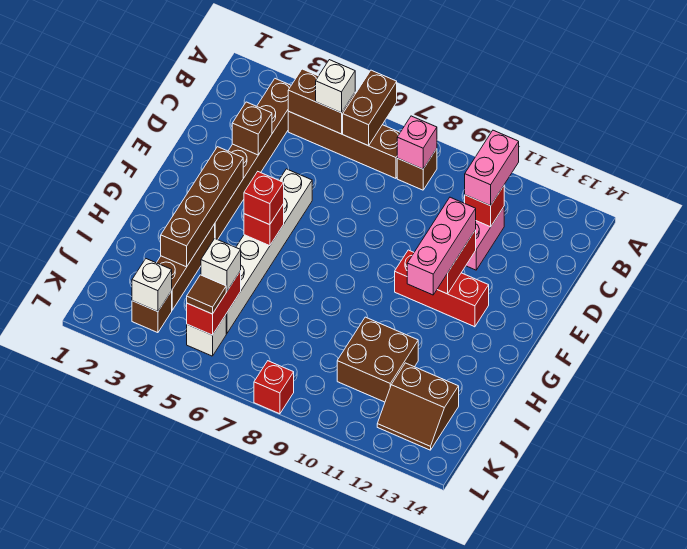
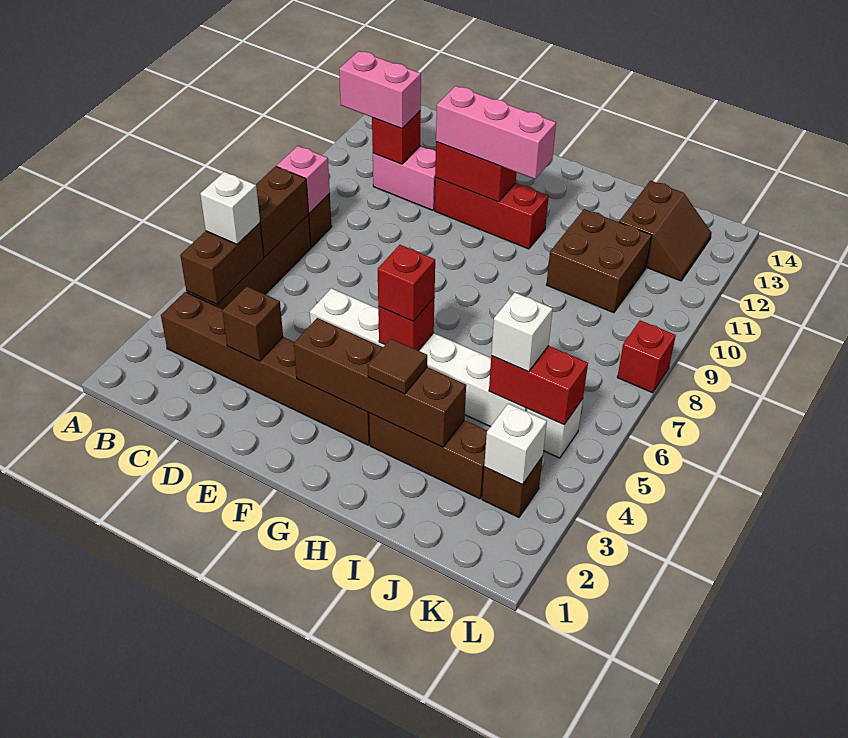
brown 1x2 brick [343,70,397,146] -> brown 1x2 brick turned to [256,166,308,257]
red 1x3 brick [395,250,489,327] -> red 1x3 brick turned to [435,178,549,249]
brown 1x1 tile [187,275,226,314] -> brown 1x1 tile moved to [368,339,427,394]

